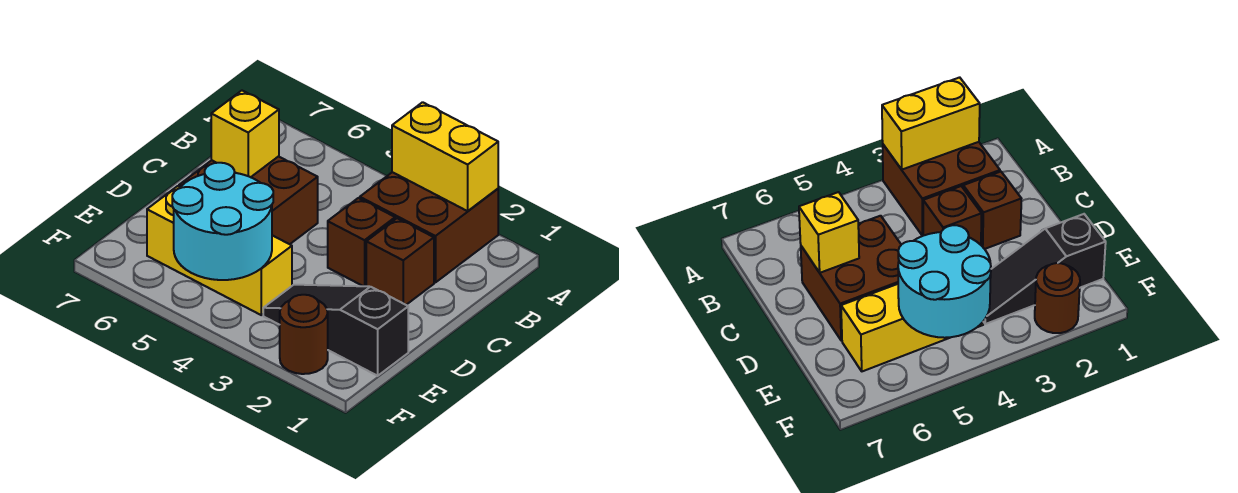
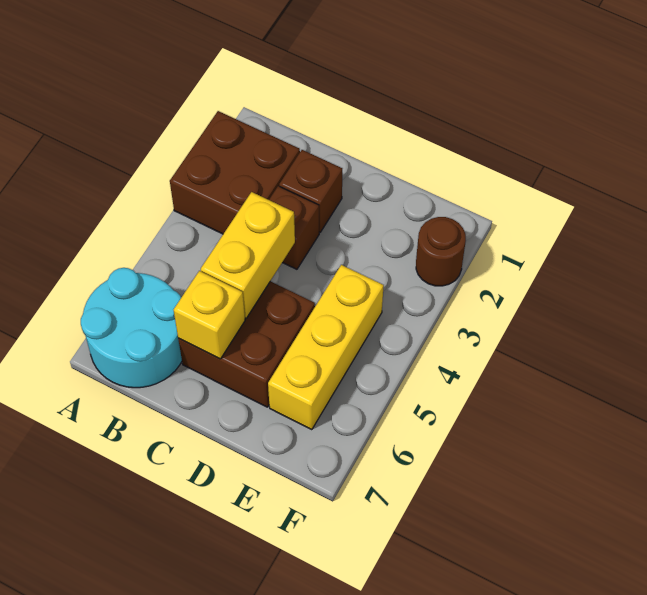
yellow 1x2 brick [392,102,498,211] -> yellow 1x2 brick moved to [201,192,295,318]
black 1x3 slope [263,285,408,376] -> none
cyan 2x2 round brick [172,163,273,280] -> cyan 2x2 round brick moved to [81,268,182,388]

